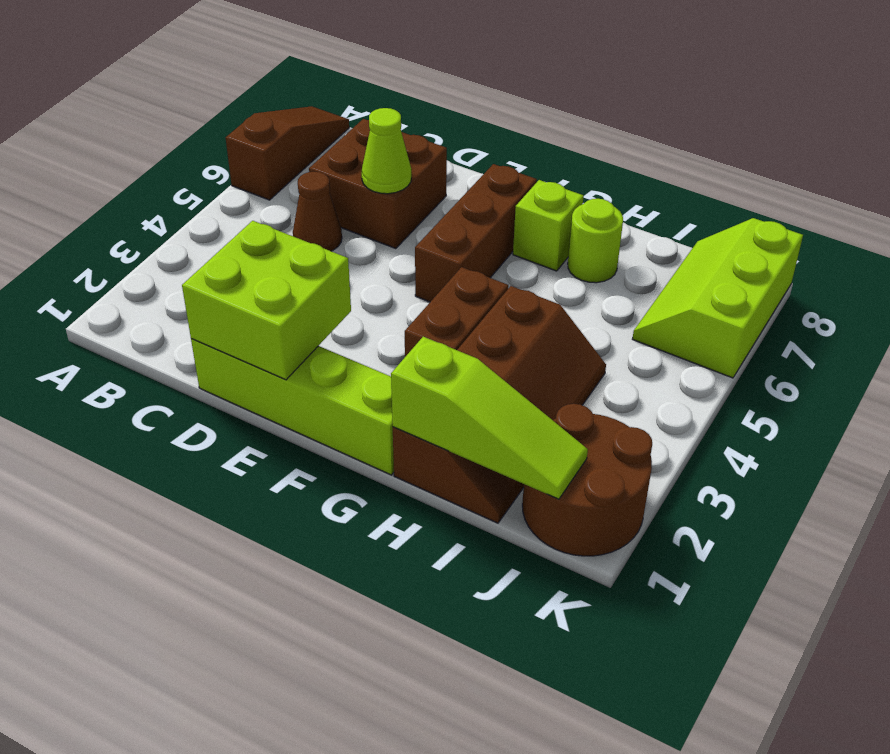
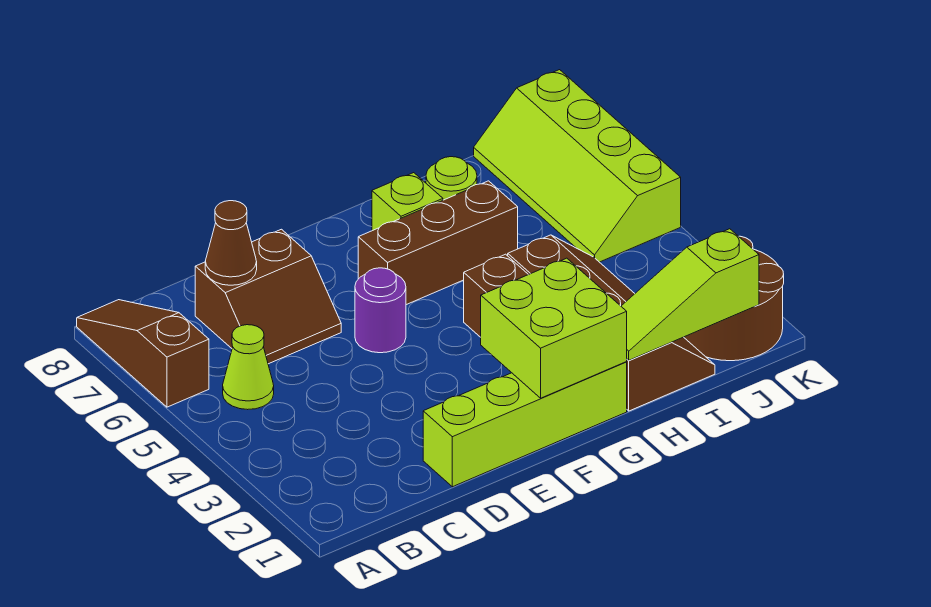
brown 1x1 cone [293,172,342,251] -> brown 1x1 cone moved to [205,201,257,285]
brown 2x2 brick [309,119,447,249] -> brown 2x2 slope [195,229,341,364]
lime 2x2 brick [182,221,351,380] -> lime 2x2 brick moved to [481,258,627,398]
lime 1x1 cone [362,108,411,194] -> lime 1x1 cone moved to [223,325,274,410]
none -> purple 1x1 round brick [355,268,406,353]
brown 1x3 brick [415,164,537,302] -> brown 1x3 brick turned to [358,181,518,305]
lime 1x3 slope [391,337,588,499] -> lime 1x3 slope turned to [621,229,759,360]
lime 2x3 slope [633,218,803,378] -> lime 2x4 slope [474,70,681,262]

